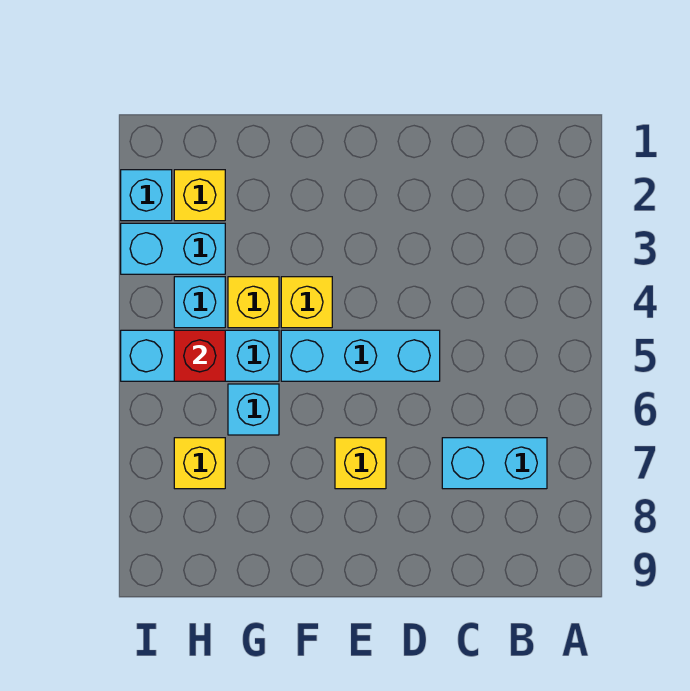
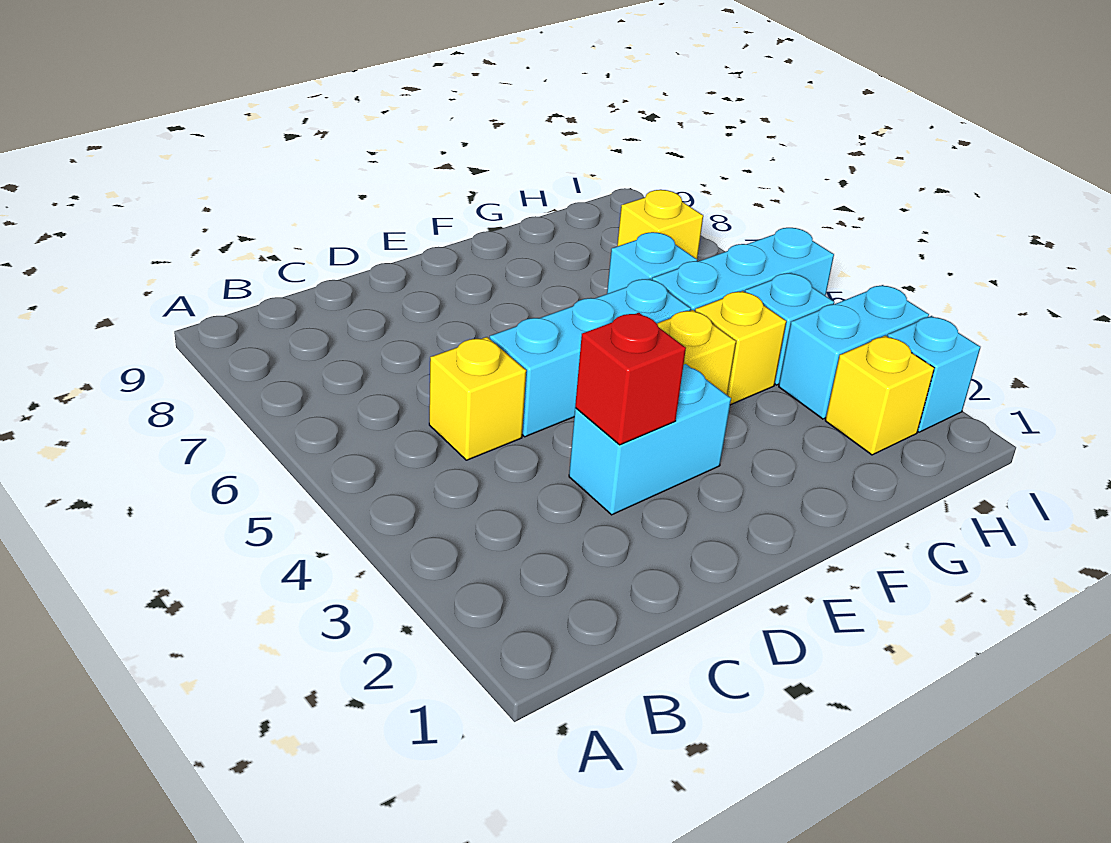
cyan 1x2 brick [442,438,547,489] -> cyan 1x2 brick moved to [569,364,731,515]
yellow 1x1 brick [335,438,386,489] -> yellow 1x1 brick moved to [429,337,526,460]
red 1x1 brick [174,330,225,381] -> red 1x1 brick moved to [575,313,686,445]

